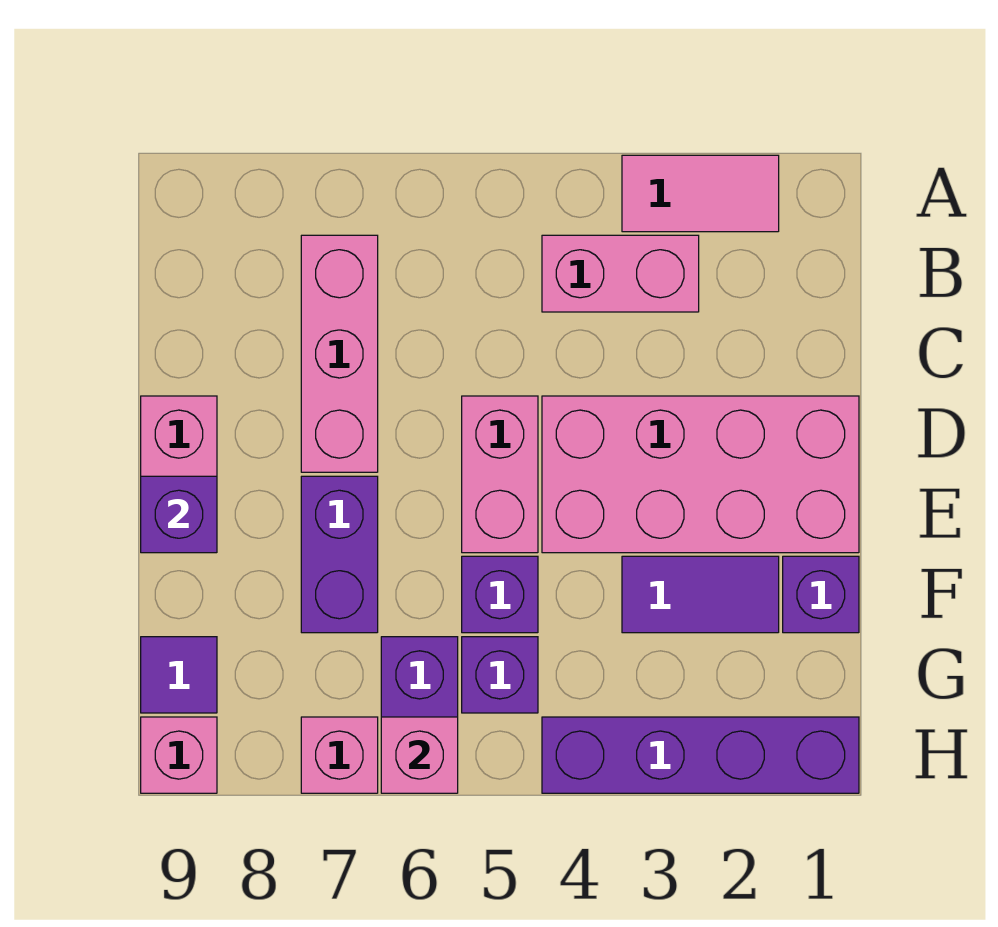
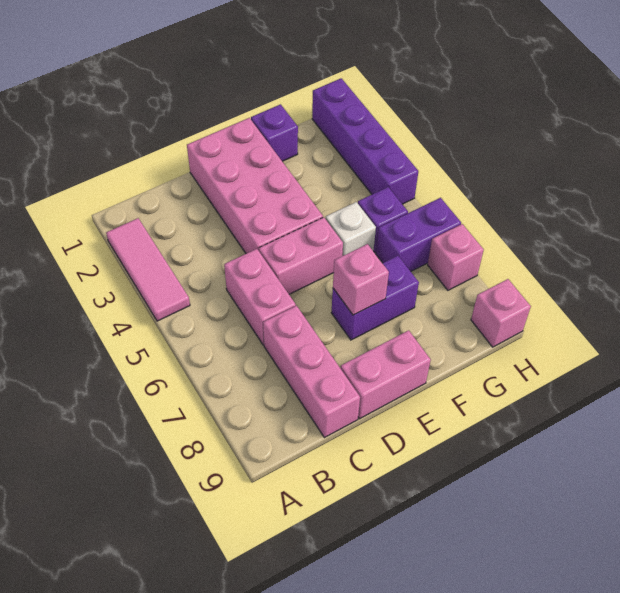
pink 1x2 tile [622,155,779,232] -> pink 1x3 tile [106,218,190,321]
pink 1x2 brick [542,235,699,312] -> pink 1x2 brick moved to [224,249,296,345]
pink 1x3 brick [301,235,378,472] -> pink 1x3 brick turned to [263,306,360,438]
purple 1x1 brick [141,476,217,553] -> none
purple 1x2 tile [622,556,779,633] -> none
purple 1x1 brick [462,556,538,633] -> white 1x1 brick [325,202,376,256]
purple 1x1 tile [141,637,217,713] -> none
pink 1x1 brick [381,717,458,793] -> pink 1x1 brick moved to [333,244,389,315]

